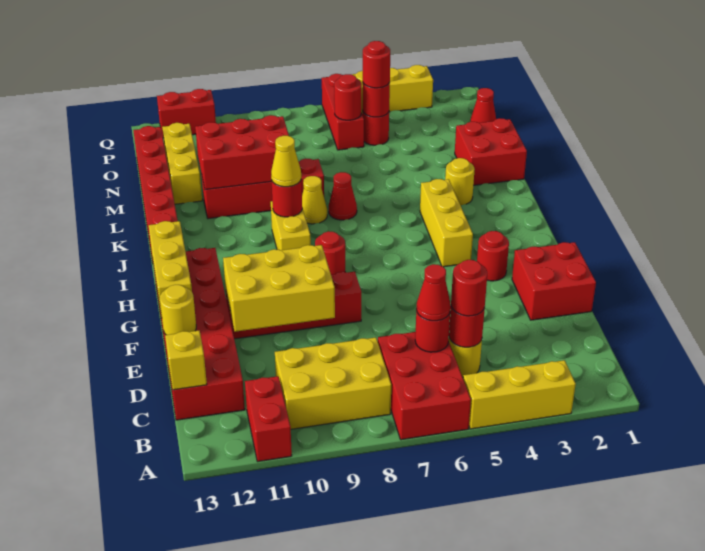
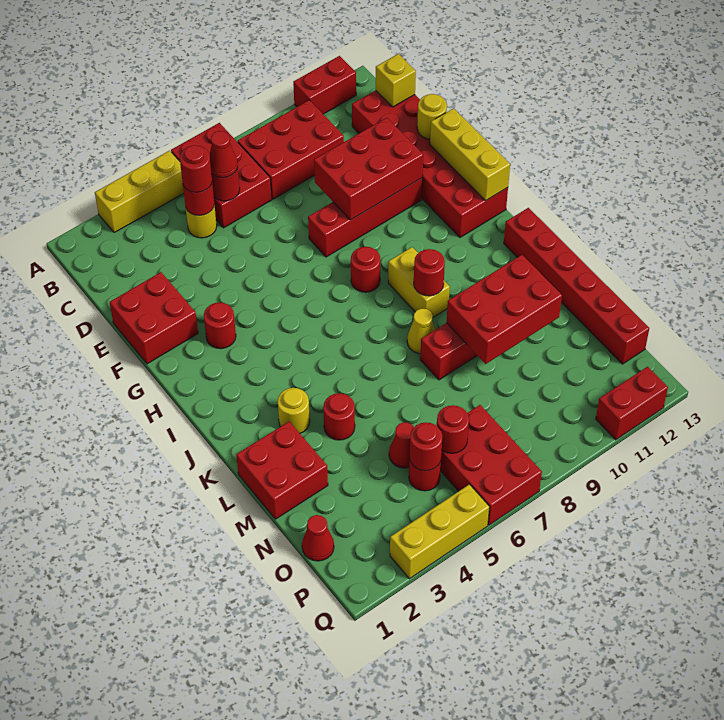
red 1x2 brick [245,376,292,462] -> red 1x2 brick turned to [293,56,356,114]
yellow 2x3 brick [275,337,391,429] -> red 2x3 brick [238,100,344,199]
yellow 2x3 brick [223,245,335,332] -> red 2x3 brick [314,118,423,220]
yellow 1x3 brick [420,179,473,267] -> none
yellow 1x1 cone [271,136,301,187] -> none
red 1x1 cone [329,172,357,220] -> red 1x1 cone moved to [389,422,414,468]
yellow 1x3 brick [162,123,202,204] -> none
red 1x1 round brick [363,41,390,88] -> red 1x1 round brick moved to [323,393,355,440]
red 1x3 brick [322,74,364,150] -> red 2x3 brick [440,405,542,525]

